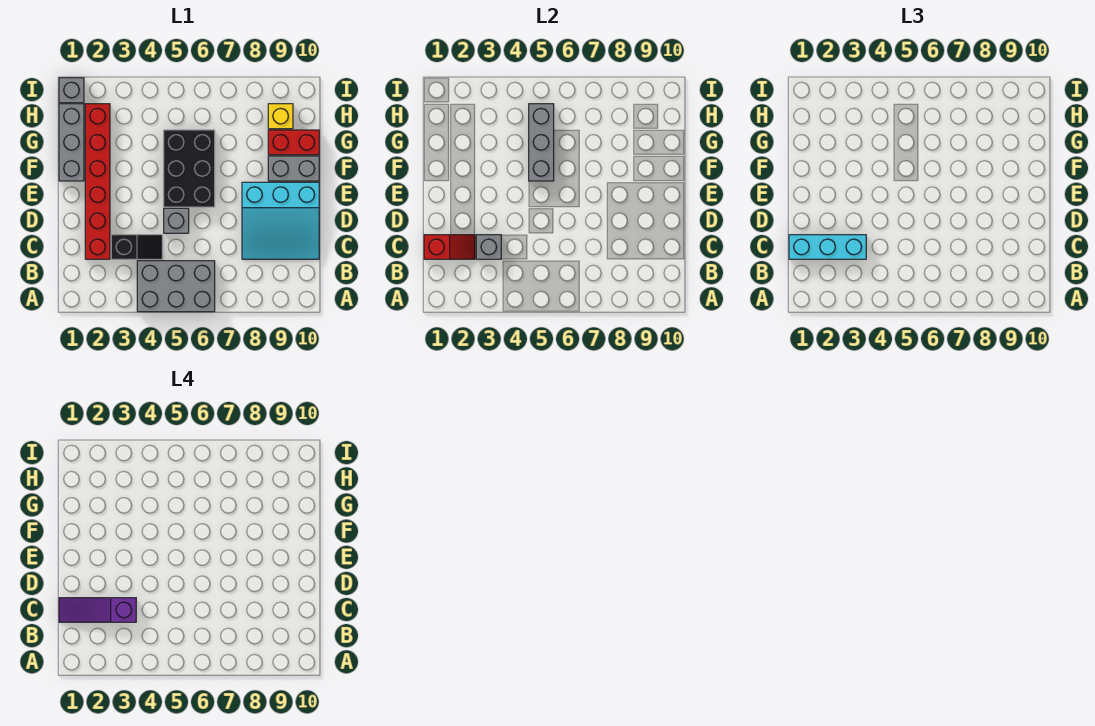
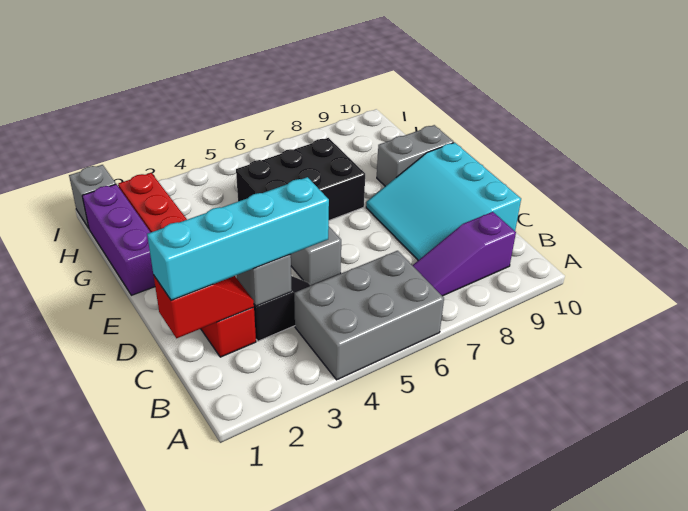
cyan 1x3 brick [789,235,866,259] -> cyan 1x4 brick [147,177,329,301]
purple 1x3 slope [59,598,136,622] -> purple 1x3 slope moved to [412,212,516,296]
cyan 3x3 slope [242,182,319,259] -> cyan 3x3 slope turned to [366,143,521,260]
black 2x3 brick [164,130,215,207] -> black 2x3 brick turned to [236,138,365,220]
grey 1x3 brick [59,104,84,181] -> purple 1x3 brick [82,184,155,295]
grey 1x3 brick [529,104,554,181] -> none
red 1x2 brick [268,130,319,155] -> none
yellow 1x1 brick [268,104,293,129] -> none

